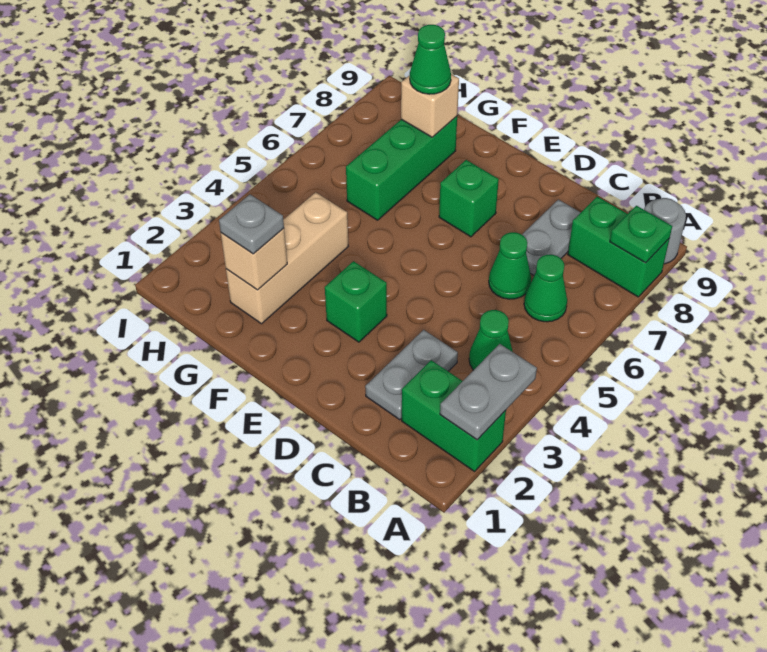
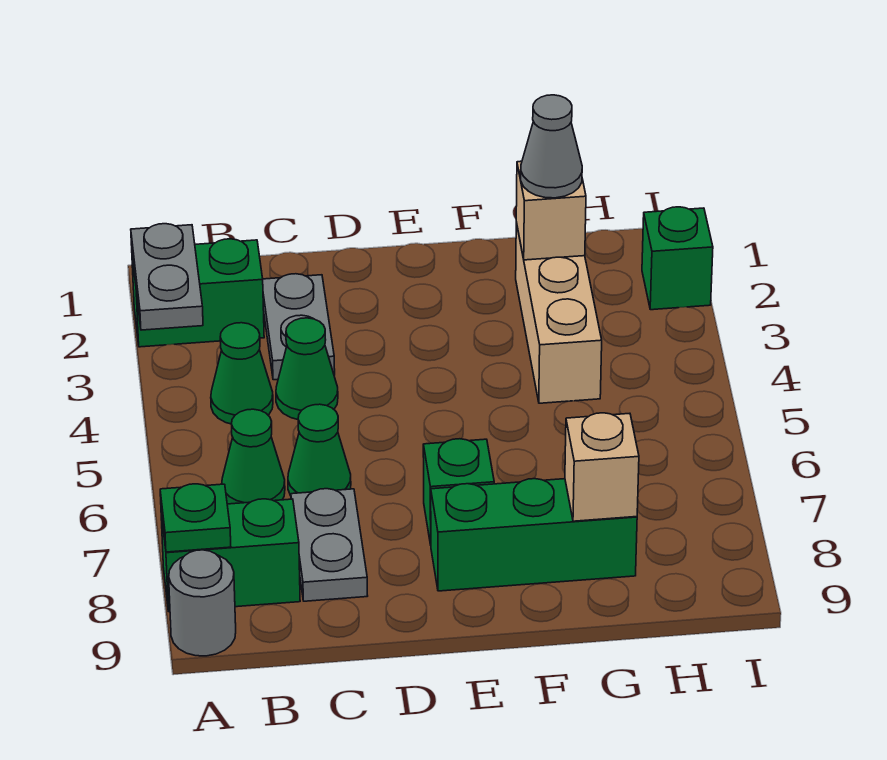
green 1x1 brick [325,261,387,342] -> green 1x1 brick moved to [642,207,713,310]
grey 1x1 plate [219,195,284,254] -> grey 1x1 cone [521,95,582,198]
green 1x3 brick [346,116,457,220] -> green 1x3 brick turned to [431,479,637,591]
green 1x1 cone [410,25,451,94] -> green 1x1 cone moved to [276,318,338,419]

